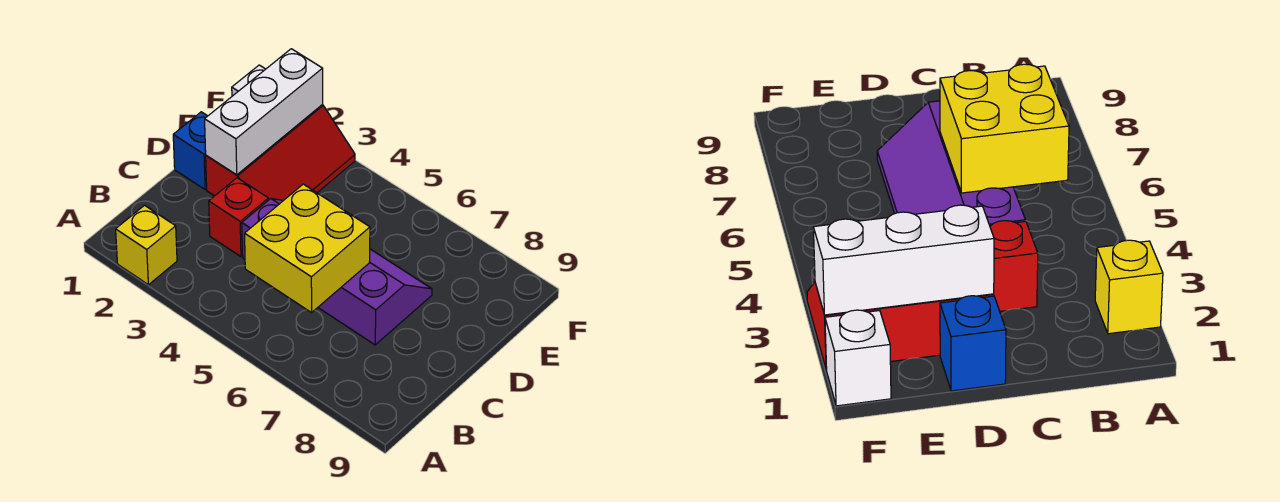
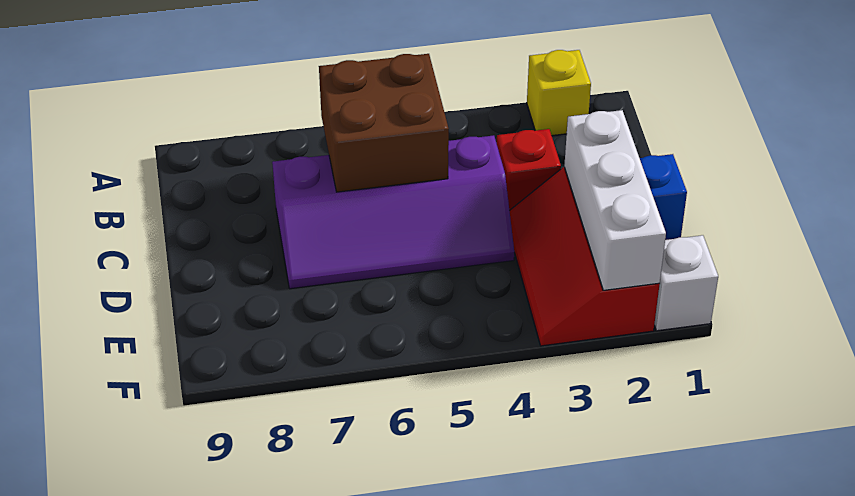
yellow 2x2 brick [245,184,370,313] -> brown 2x2 brick [319,54,449,192]

